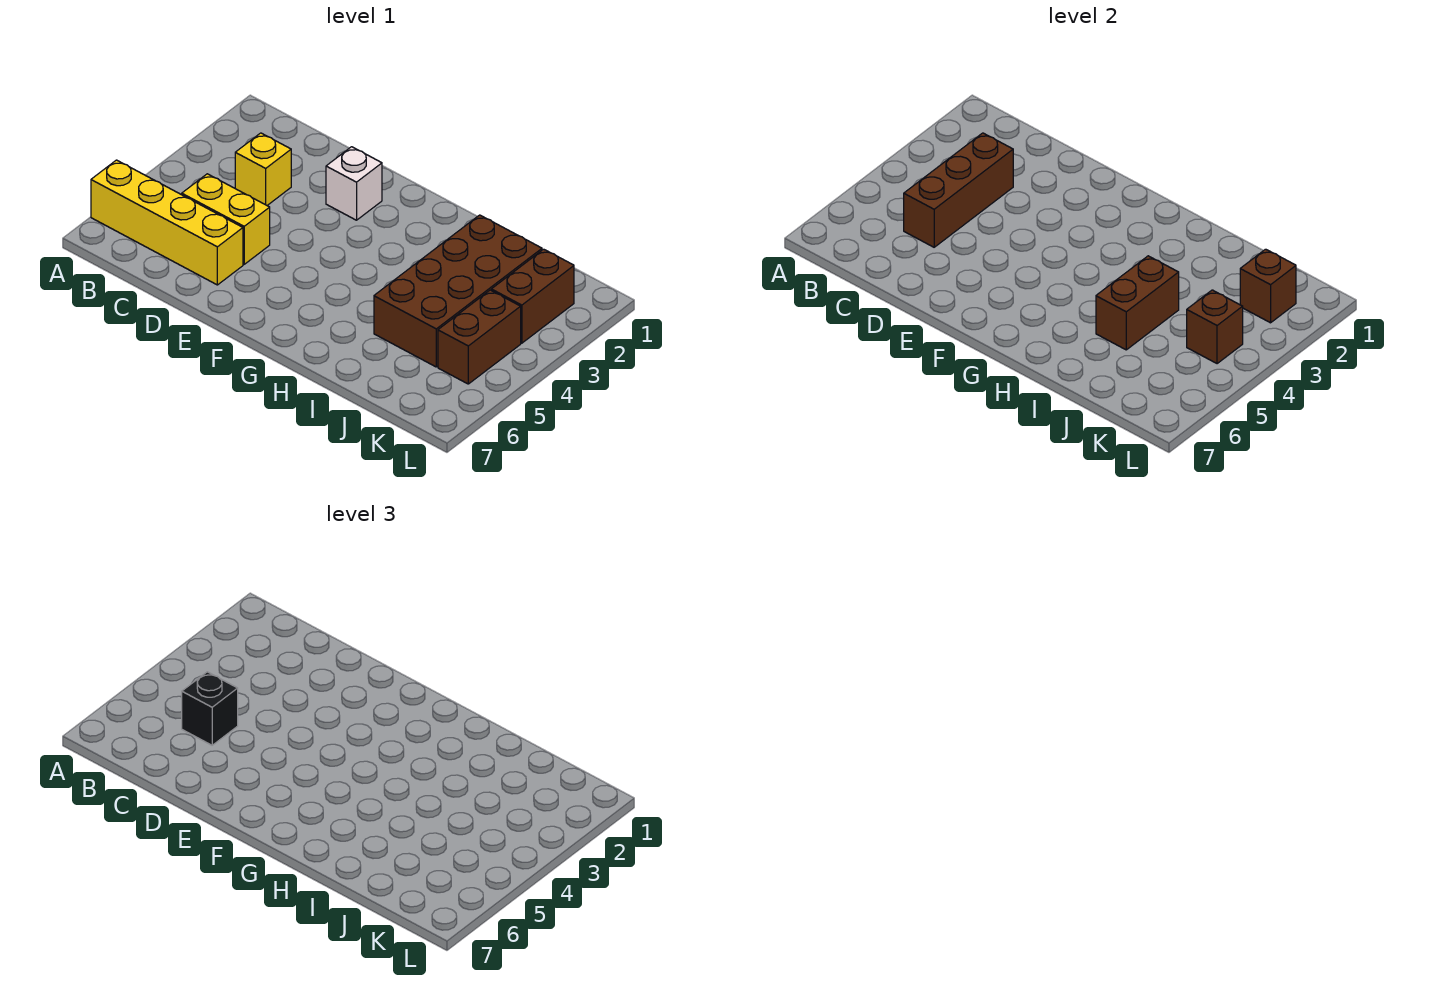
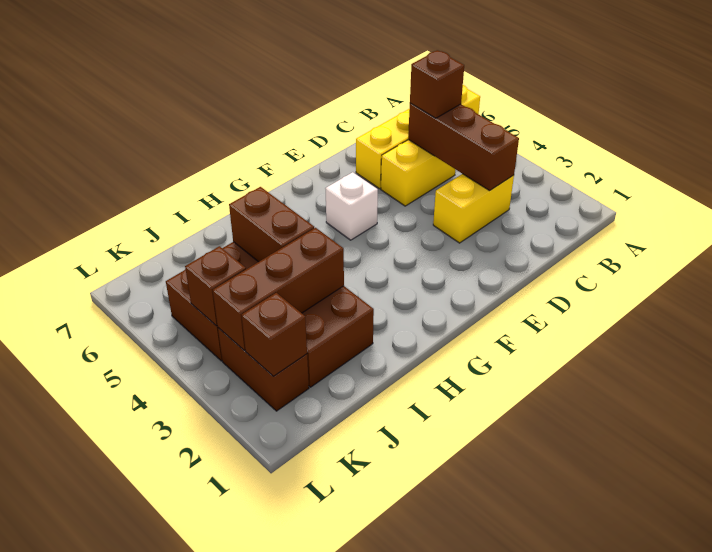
yellow 1x1 brick [235,133,291,205] -> yellow 1x2 brick [433,174,514,243]
black 1x1 brick [182,672,238,745] -> brown 1x1 brick [410,50,464,118]
white 1x1 brick [326,147,382,220] -> white 1x1 brick moved to [325,172,378,240]
none -> brown 1x3 brick [213,228,344,350]

